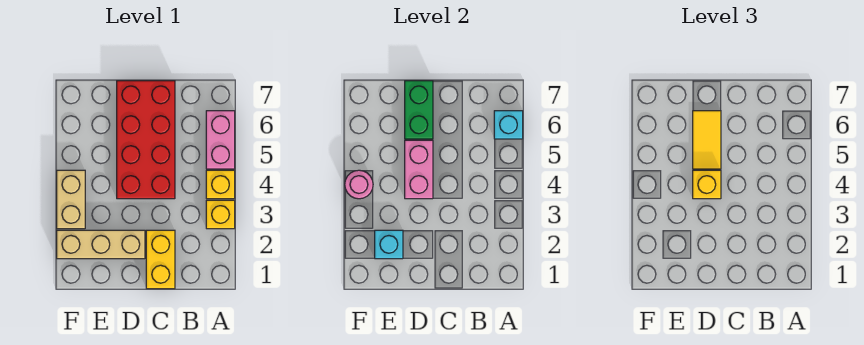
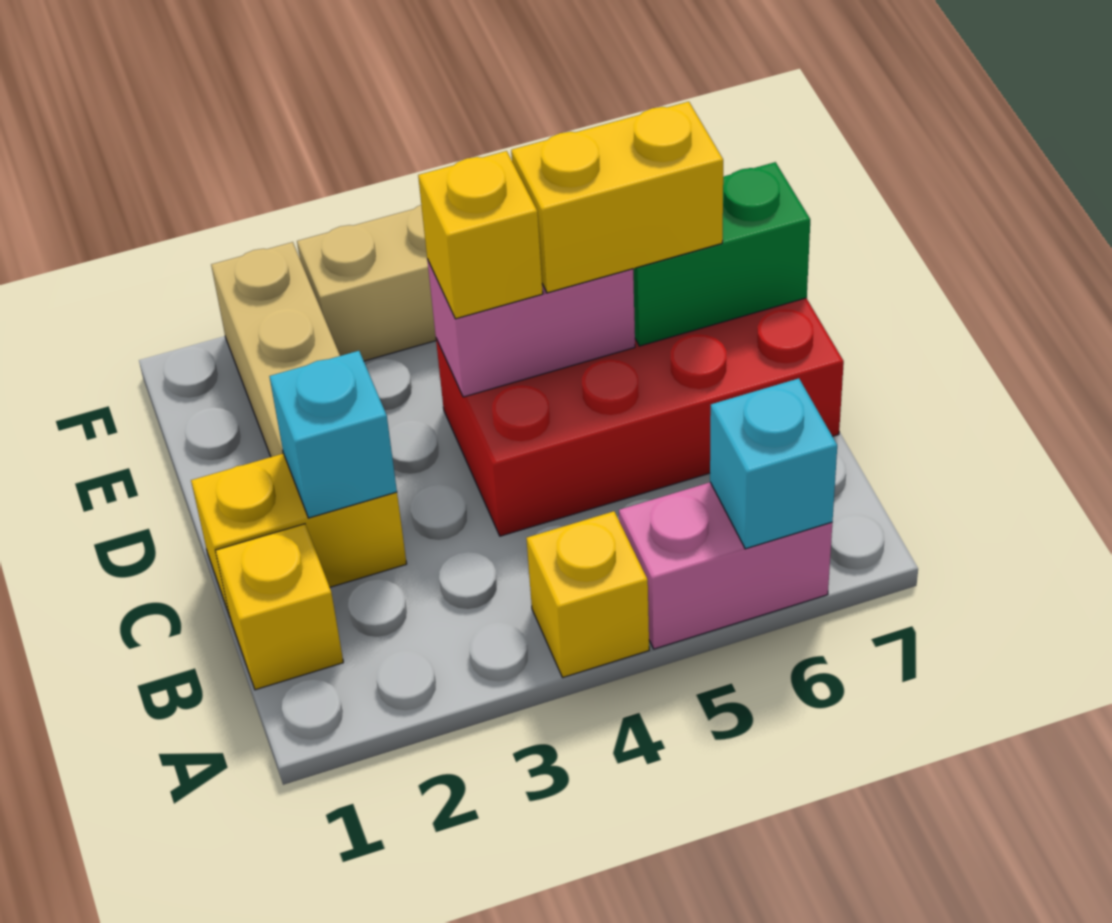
yellow 1x1 brick [206,200,235,229] -> yellow 1x1 brick moved to [215,524,343,690]
yellow 1x2 tile [693,111,721,169] -> yellow 1x2 brick [511,102,723,293]
cyan 1x1 brick [375,230,403,259] -> cyan 1x1 brick moved to [269,351,397,518]
pink 1x1 round brick [345,170,373,199] -> none

